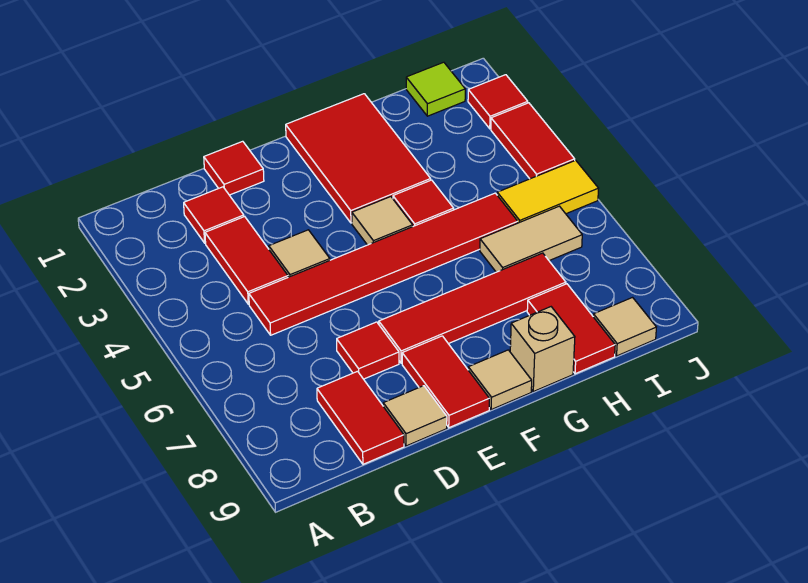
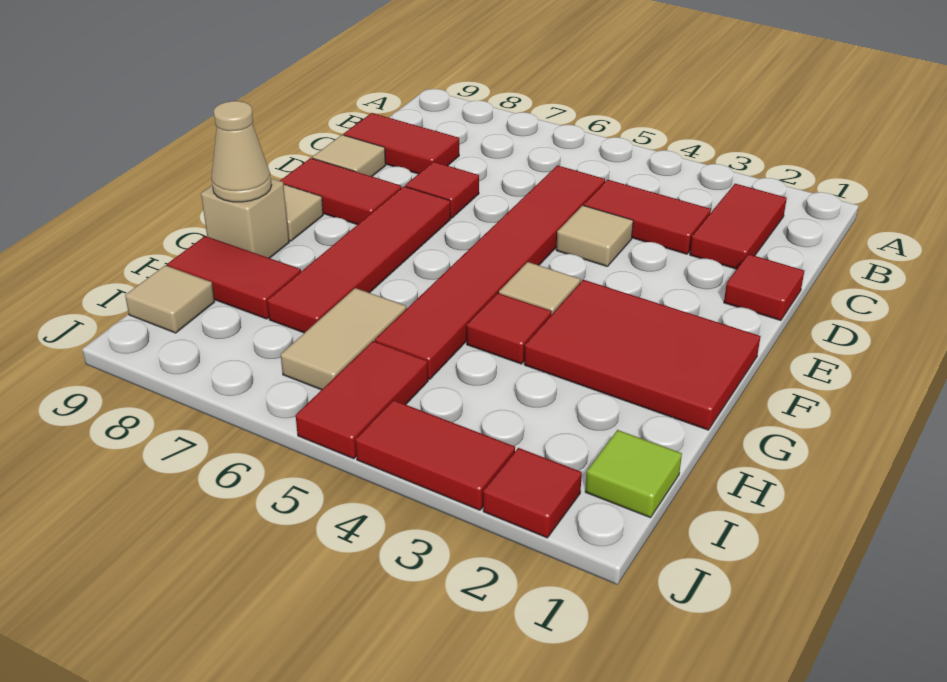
red 1x1 tile [184,187,244,243] -> red 1x2 tile [690,184,787,269]
none -> tan 1x1 cone [211,101,272,202]
yellow 1x2 tile [497,160,599,223] -> red 1x2 tile [296,341,428,459]

